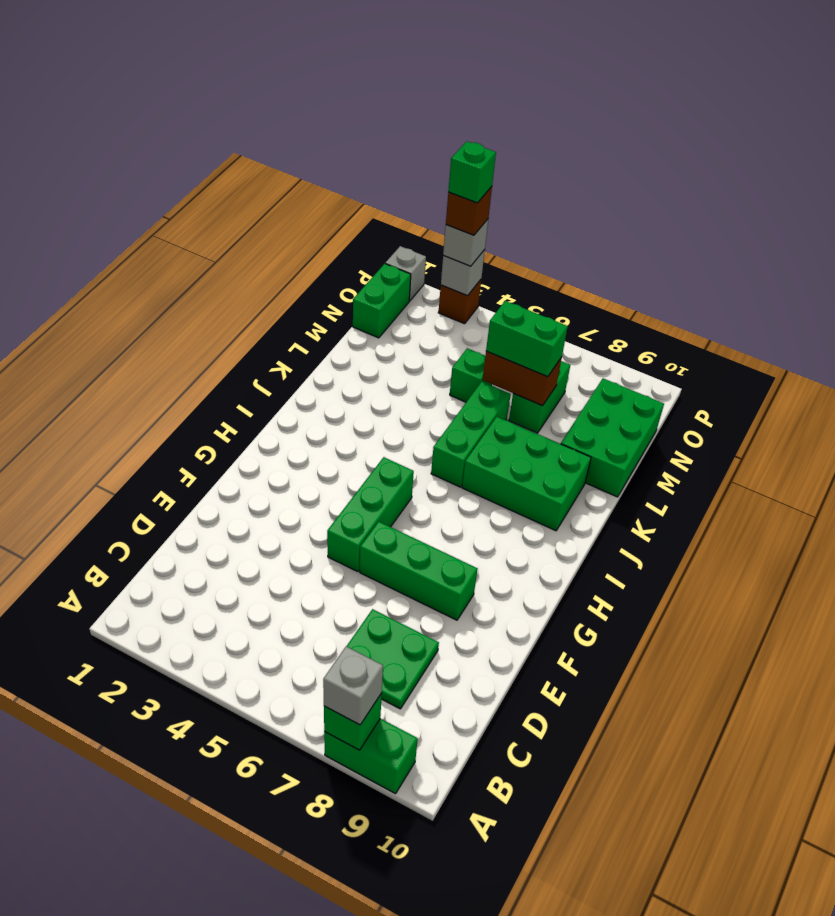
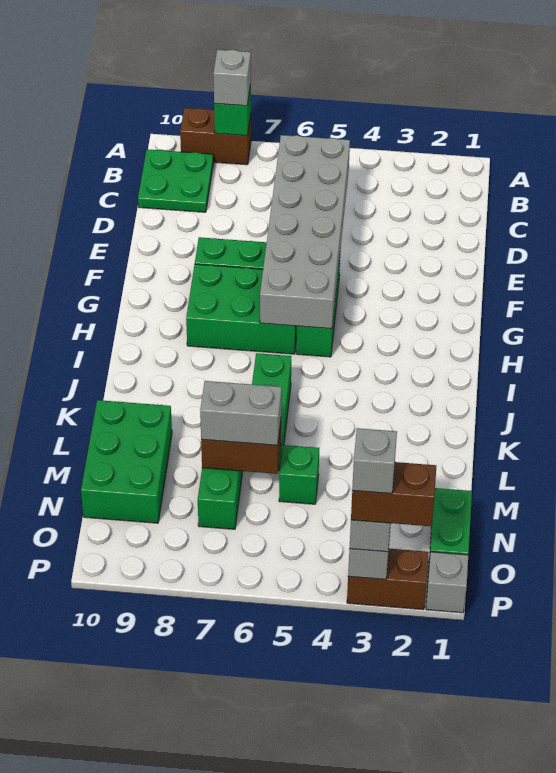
green 1x2 brick [324,719,418,794] -> brown 1x2 brick [180,108,251,165]
none -> grey 2x6 brick [260,135,350,329]
green 2x2 plate [347,609,439,709] -> green 2x2 plate moved to [138,149,213,212]
green 2x3 brick [462,417,591,531] -> green 2x3 brick moved to [186,264,297,354]
green 1x2 brick [486,301,568,377] -> grey 1x2 brick [200,381,282,445]
brown 1x1 brick [438,280,481,324] -> brown 1x2 brick [347,549,429,610]
brown 1x1 brick [446,187,492,235] -> brown 1x2 brick [351,462,436,526]
green 1x1 brick [448,141,496,203] -> grey 1x1 brick [352,428,397,494]

